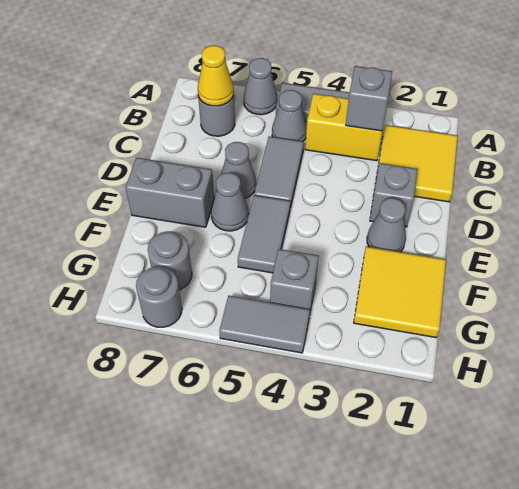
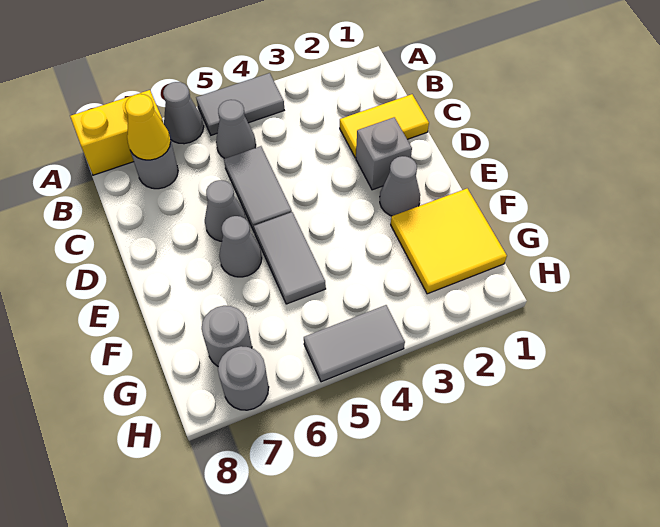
yellow 2x2 tile [376,125,458,202] -> yellow 1x2 tile [340,94,429,158]
yellow 1x2 brick [305,94,382,161] -> yellow 1x2 brick moved to [70,90,164,175]
grey 1x1 brick [346,66,392,131] -> none
grey 1x2 brick [126,158,214,227] -> none
grey 1x1 brick [270,249,319,311] -> none

